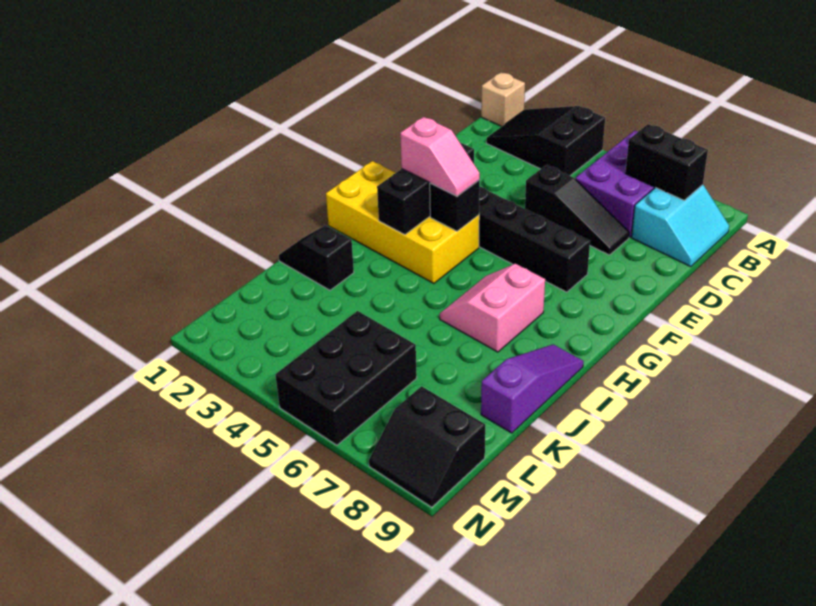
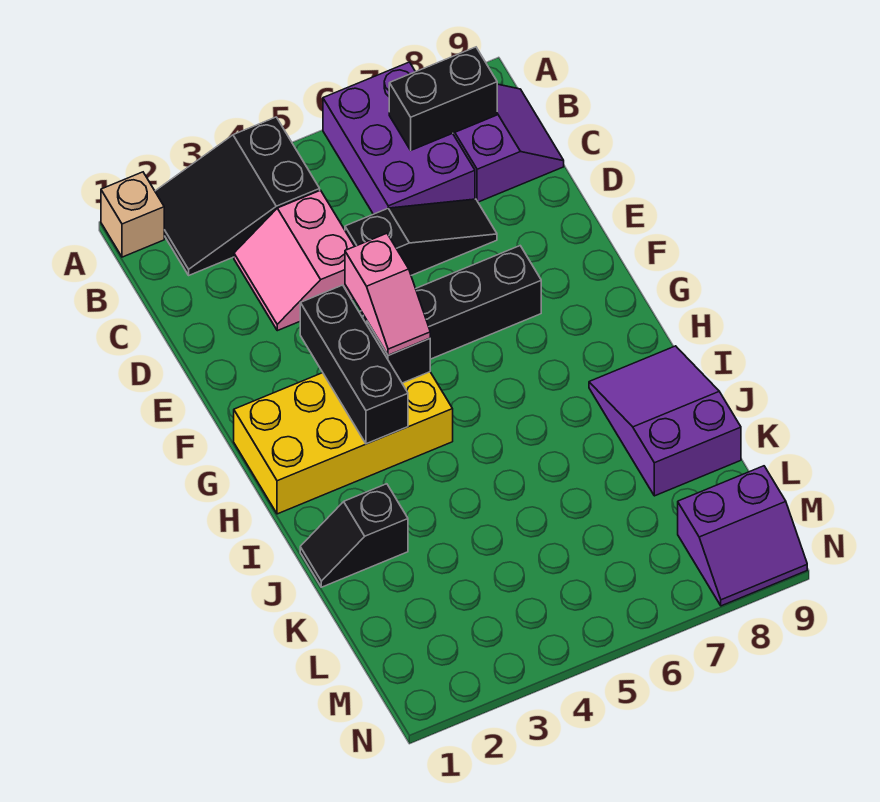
cyan 2x2 slope [631,185,729,267] -> purple 2x2 slope [453,84,564,202]
pink 1x2 slope [400,117,480,196] -> pink 1x2 slope turned to [345,233,430,355]
pink 2x2 slope [440,264,545,352] -> pink 2x2 slope moved to [234,190,355,331]
purple 1x3 slope [481,344,584,433] -> purple 2x3 slope [589,346,741,496]
black 2x3 brick [275,311,417,445] -> none
black 2x2 slope [369,386,485,507] -> purple 2x2 slope [678,466,807,606]

